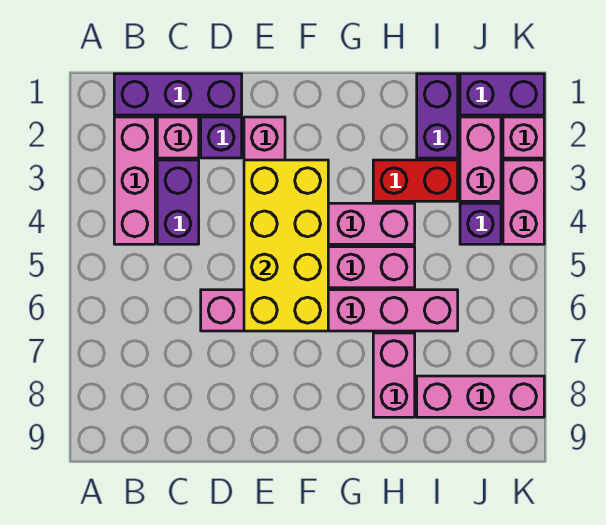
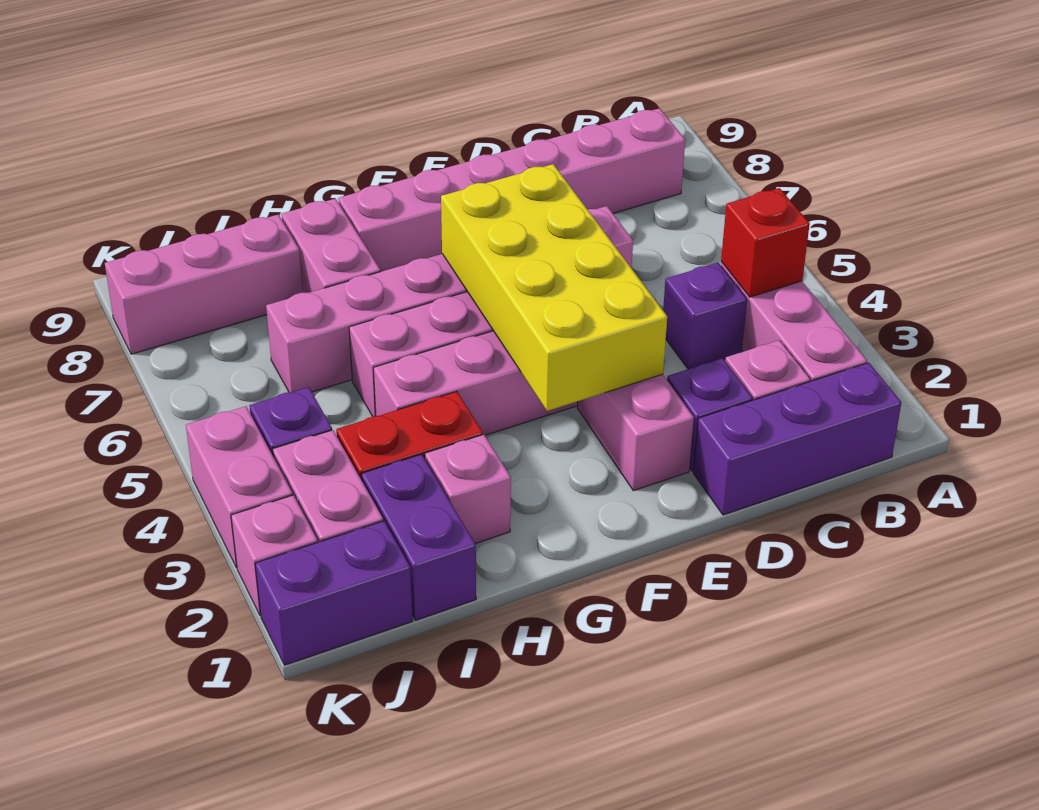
none -> red 1x1 brick [721,188,810,297]
none -> pink 1x6 brick [338,108,685,272]
purple 1x2 brick [157,160,199,244] -> purple 1x1 brick [663,263,747,369]
none -> pink 1x1 brick [425,434,511,544]

